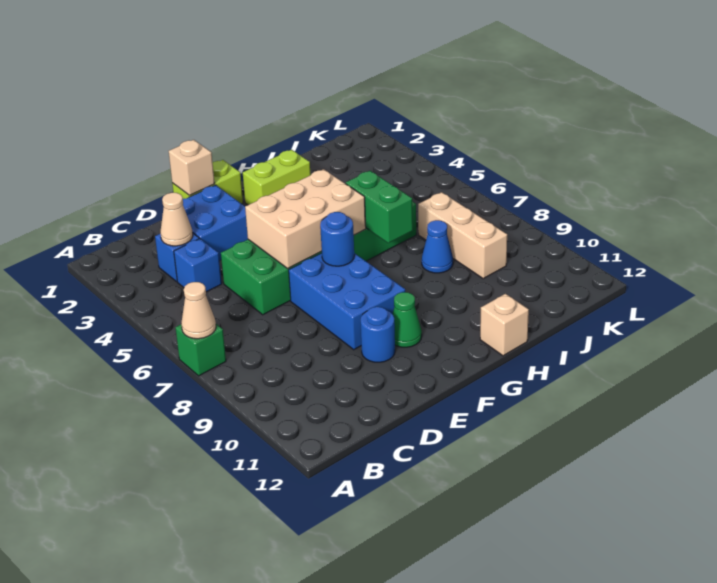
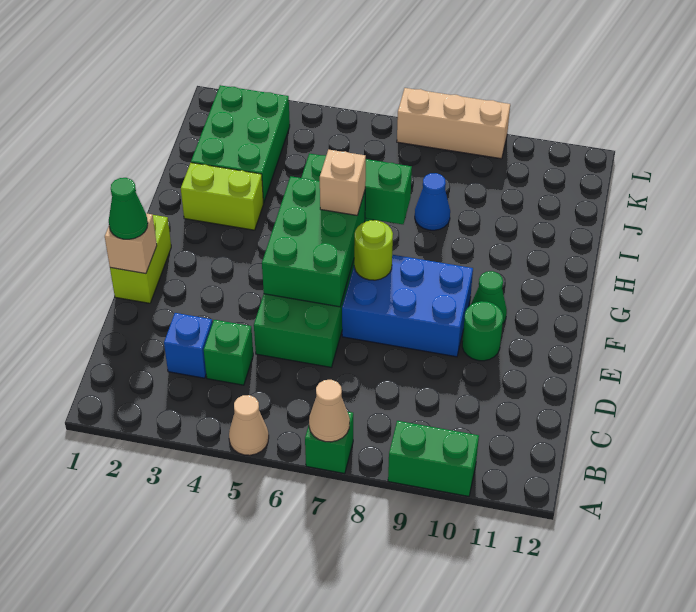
none -> green 1x2 brick [388,421,479,496]
tan 1x1 cone [160,193,193,246] -> tan 1x1 cone moved to [229,395,269,455]
blue 1x1 brick [174,239,222,292] -> green 1x1 brick [204,320,253,385]
blue 2x2 brick [183,185,248,261] -> none
none -> green 1x1 cone [109,178,148,239]
tan 2x3 brick [245,169,366,268] -> green 2x3 brick [262,176,365,307]
blue 1x1 round brick [361,307,395,362] -> green 1x1 round brick [462,301,503,361]
blue 1x1 round brick [320,212,354,266] -> lime 1x1 round brick [354,220,393,280]
lime 1x2 brick [243,150,311,205] -> lime 1x2 brick turned to [181,163,263,230]
tan 1x1 brick [480,294,529,356] -> tan 1x1 brick moved to [320,149,366,215]
none -> green 2x3 brick [191,85,290,203]
tan 1x3 brick [418,192,507,278] -> tan 1x3 brick moved to [397,88,510,159]

